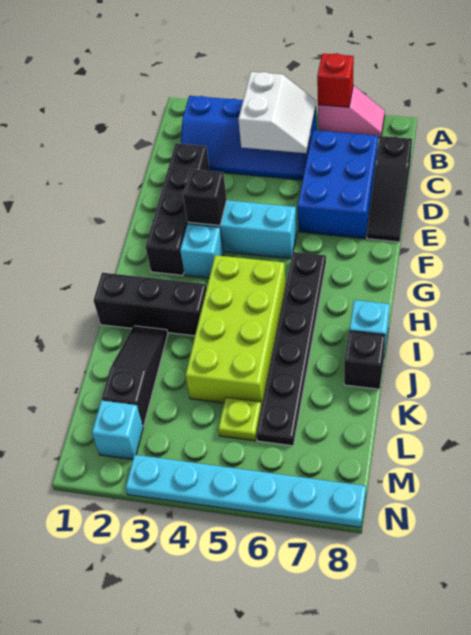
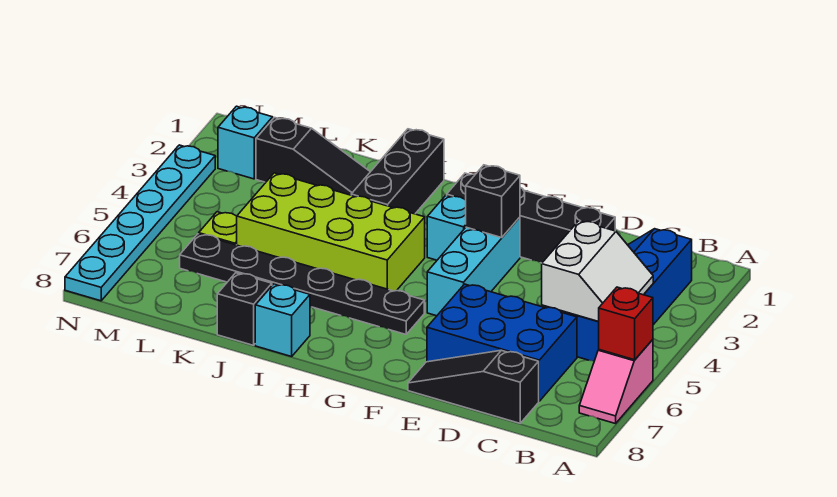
white 2x2 slope [238,72,316,153] -> white 2x2 slope turned to [542,220,653,322]

